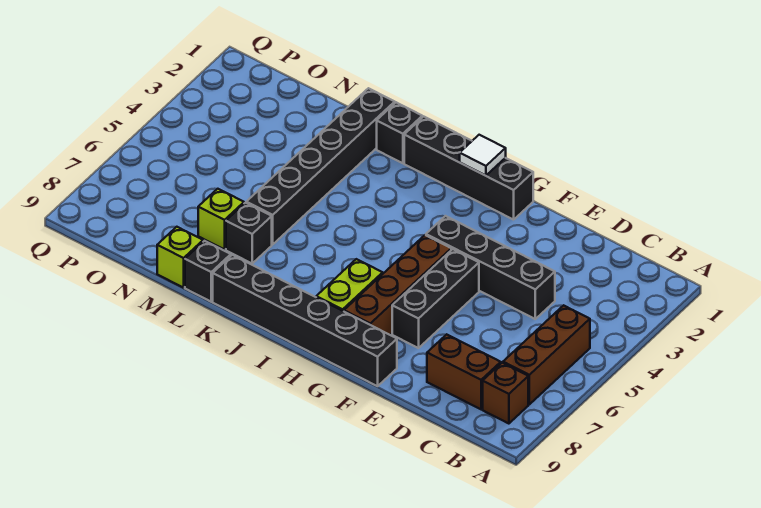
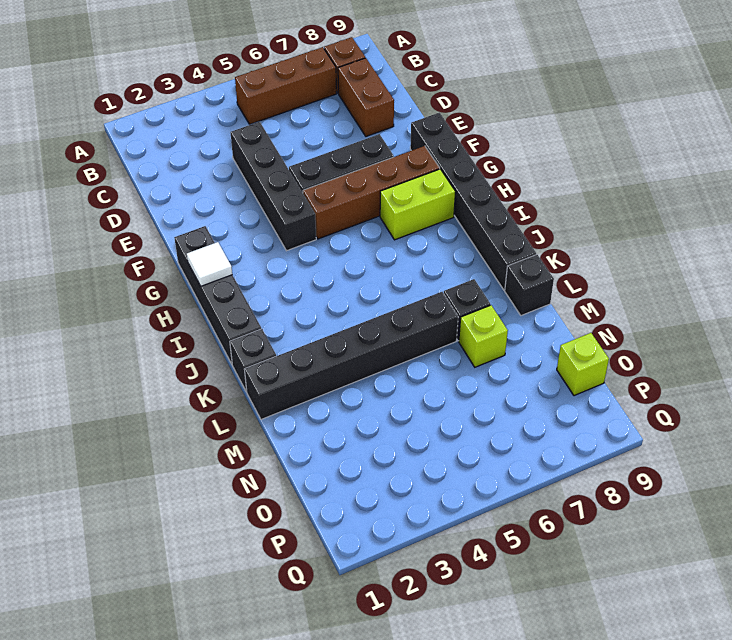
lime 1x1 brick [157,227,203,288] -> lime 1x1 brick moved to [557,333,609,396]

